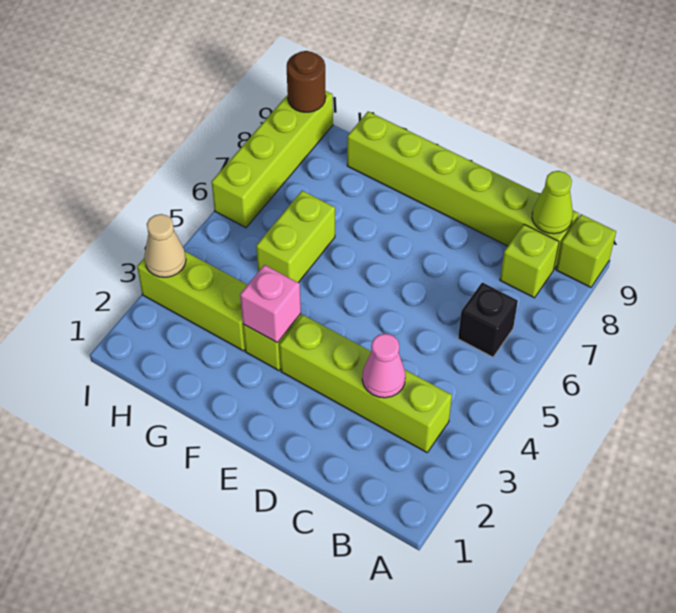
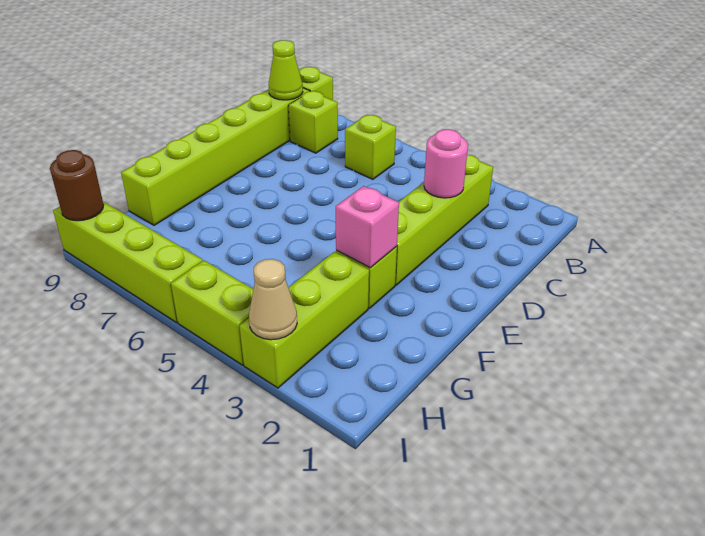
black 1x1 brick [458,282,518,357] -> lime 1x1 brick [345,115,396,179]
pink 1x1 cone [362,334,405,398] -> pink 1x1 round brick [424,129,468,198]
lime 1x2 brick [256,191,335,283] -> lime 1x2 brick moved to [171,260,253,365]

